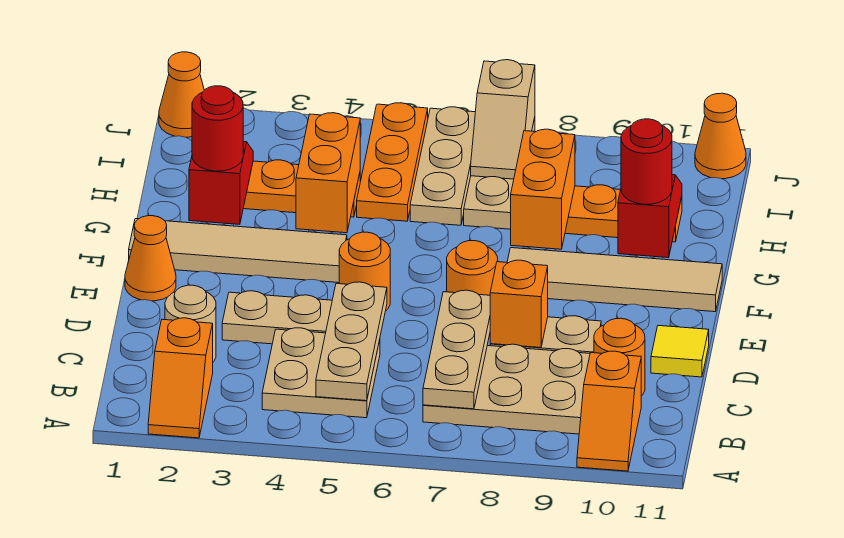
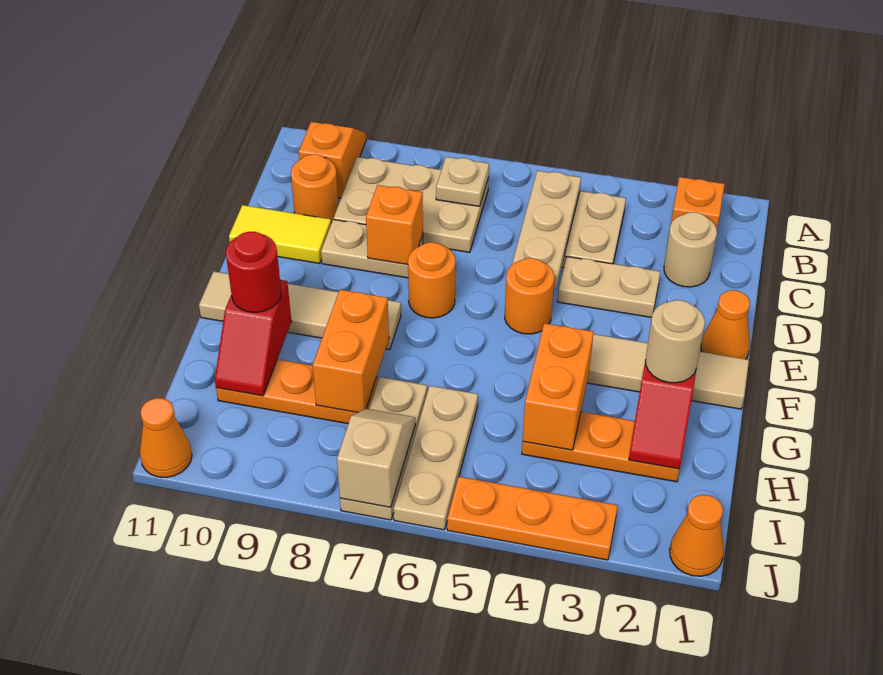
tan 1x3 plate [423,290,490,409] -> tan 1x1 plate [436,157,489,206]
yellow 1x1 tile [651,326,709,377] -> yellow 1x2 tile [229,205,331,263]
red 1x1 round brick [192,86,243,171] -> tan 1x1 round brick [646,300,705,383]
orange 1x3 plate [357,103,428,221] -> orange 1x3 plate turned to [447,477,618,560]

